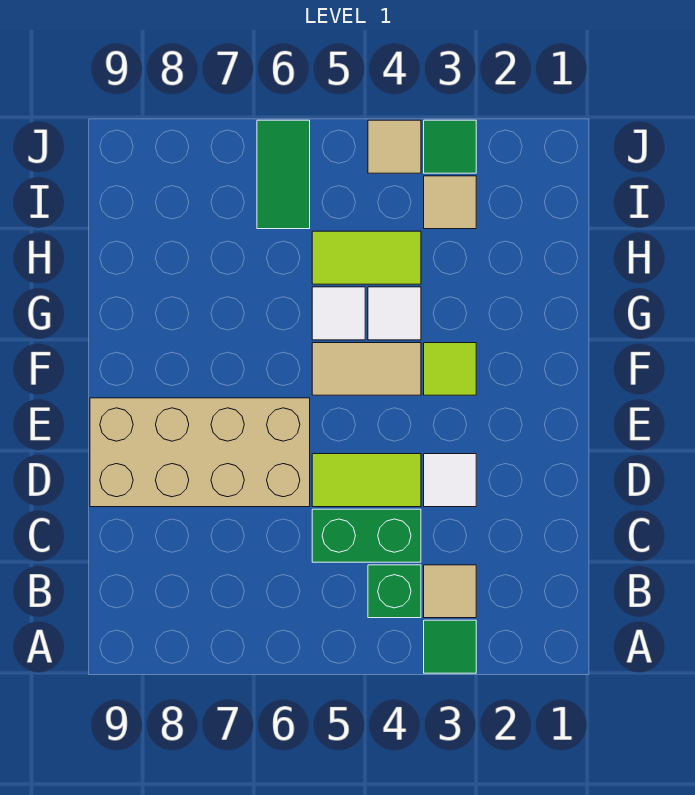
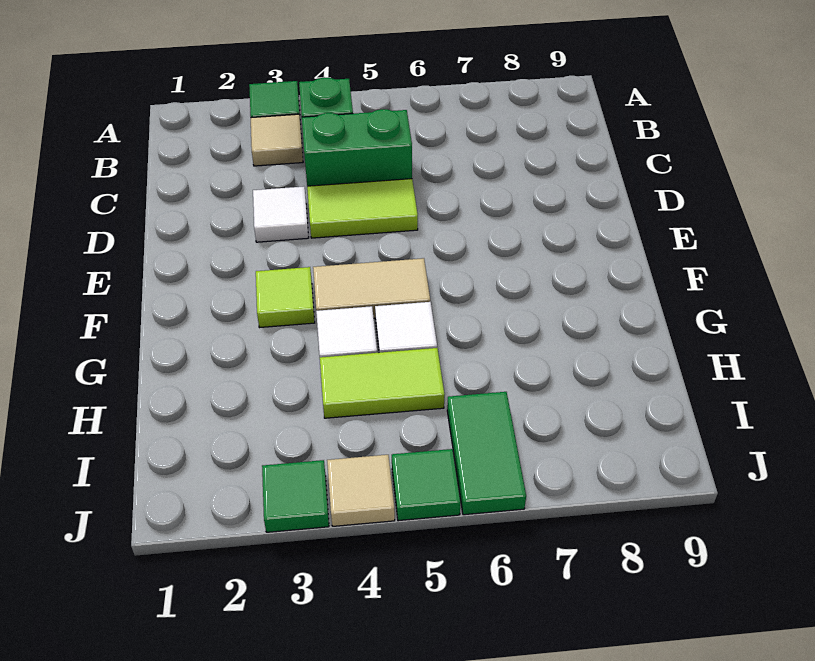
tan 2x4 brick [90,398,310,507] -> none
tan 1x1 tile [424,176,476,229] -> none
none -> green 1x1 tile [392,449,461,521]

